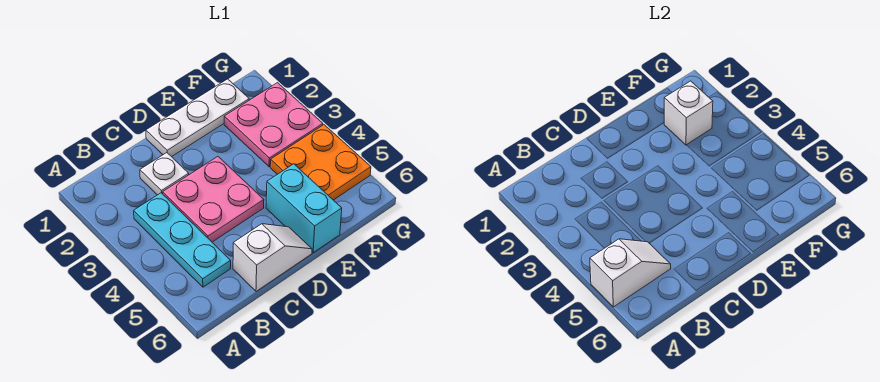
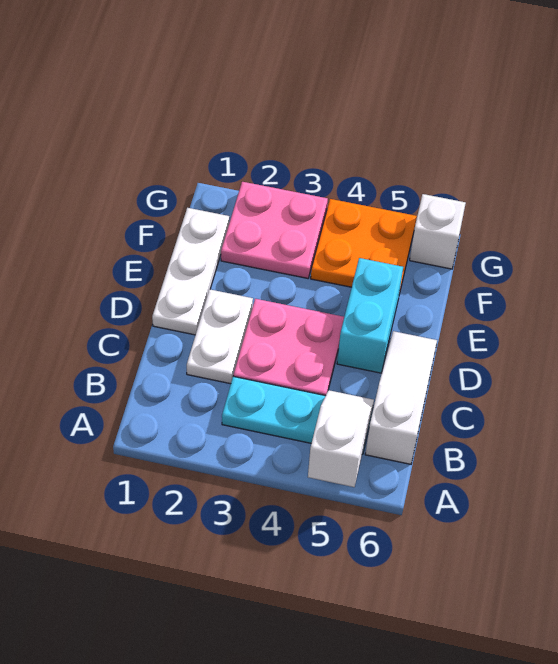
white 1x1 plate [140,153,189,195] -> white 1x2 plate [187,290,253,384]
white 1x2 slope [233,224,312,291] -> white 1x3 slope [365,331,437,464]
cyan 1x2 brick [266,164,342,253] -> cyan 1x2 brick turned to [337,258,403,373]
white 1x1 brick [664,81,713,145] -> white 1x1 brick moved to [410,194,466,269]

